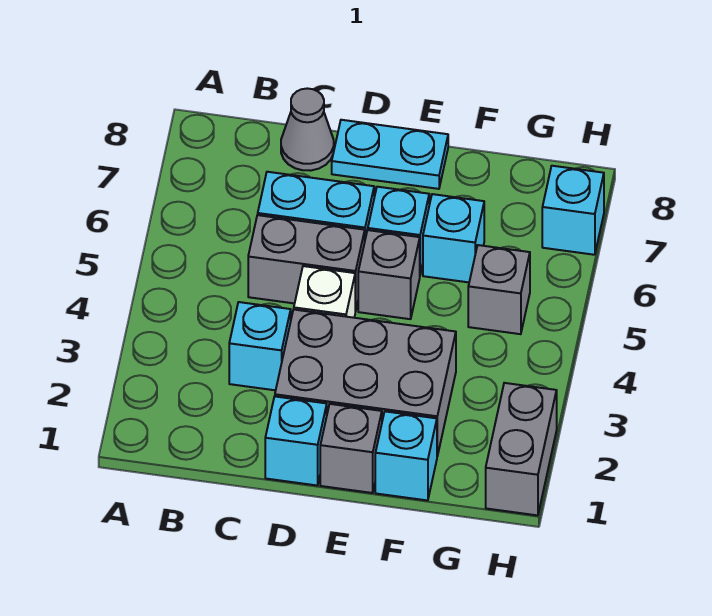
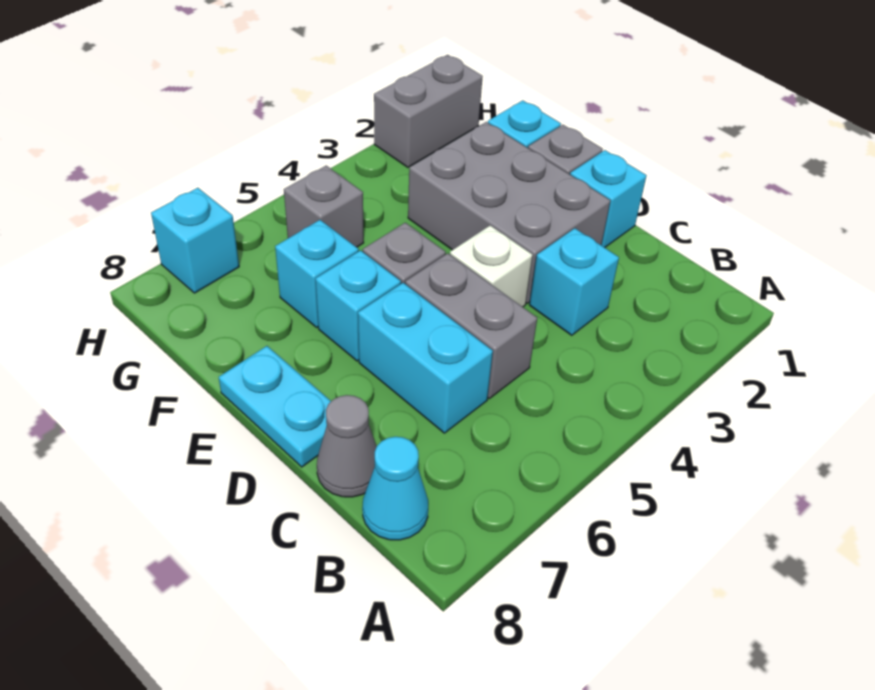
none -> cyan 1x1 cone [362,437,428,540]

